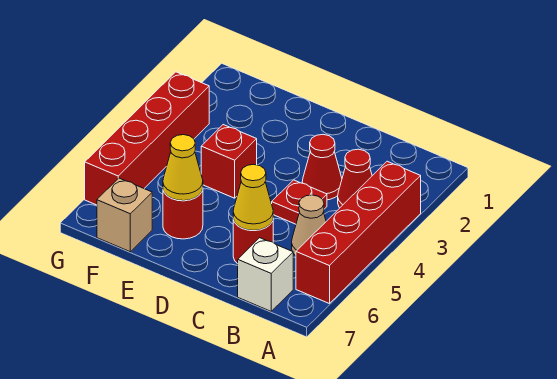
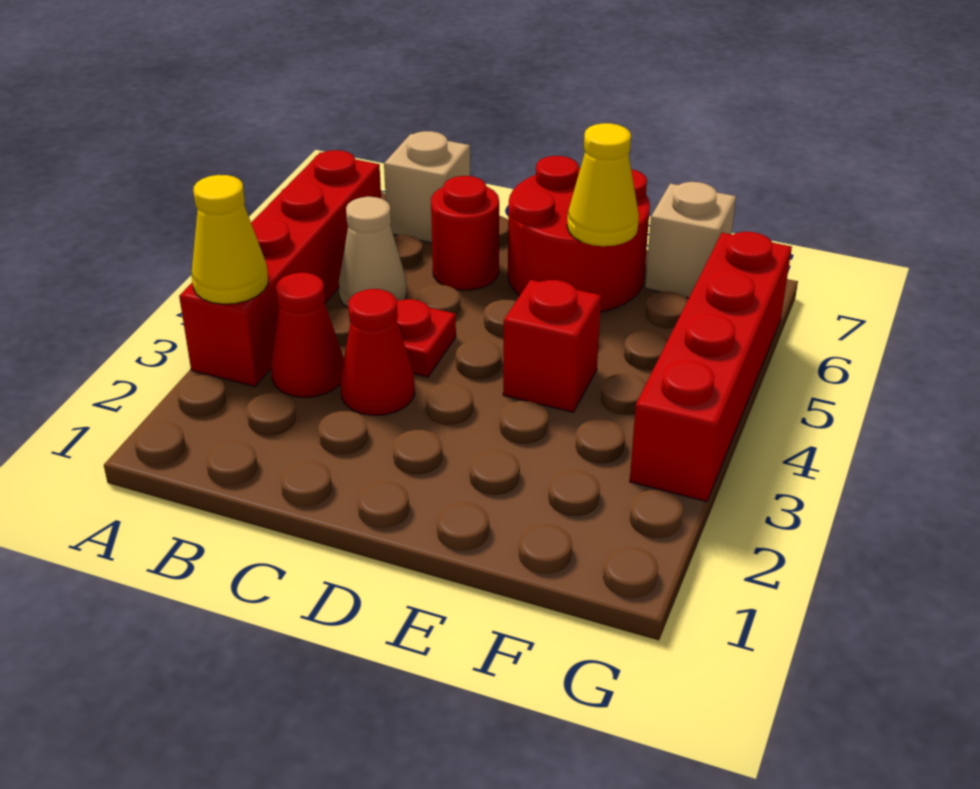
white 1x1 brick [238,238,293,311] -> tan 1x1 brick [384,131,470,243]
yellow 1x1 cone [233,165,273,230] -> yellow 1x1 cone moved to [191,175,268,304]
red 1x1 round brick [163,189,203,239] -> red 2x2 round brick [508,156,650,312]

